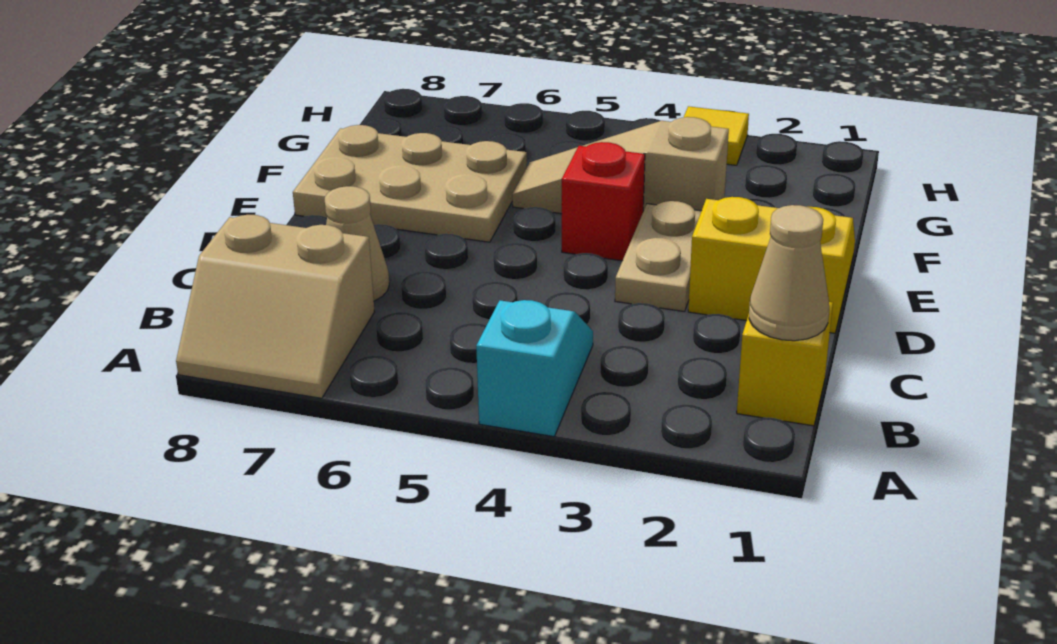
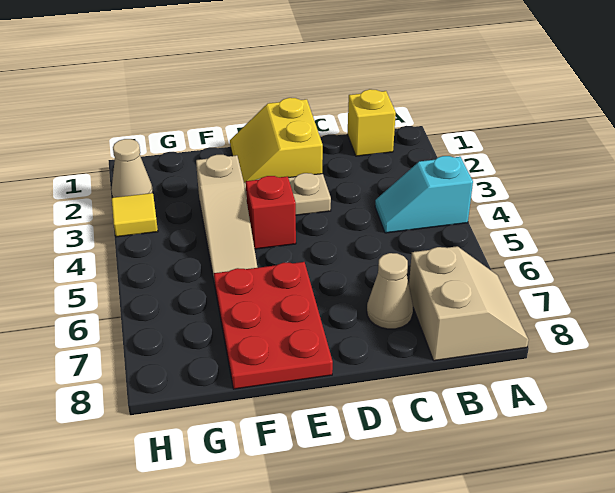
tan 1x1 cone [749,205,829,341] -> tan 1x1 cone moved to [111,139,153,197]
tan 2x3 plate [293,125,527,242] -> red 2x3 plate [214,262,333,389]

